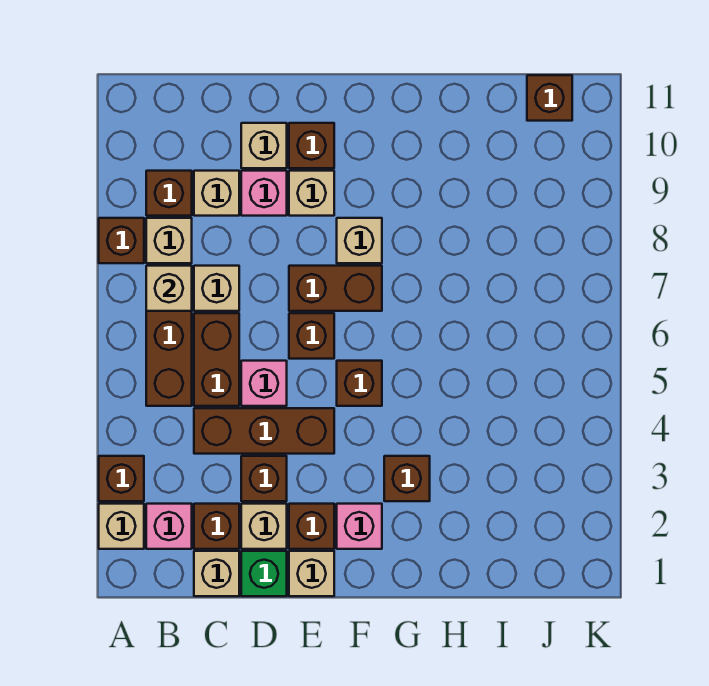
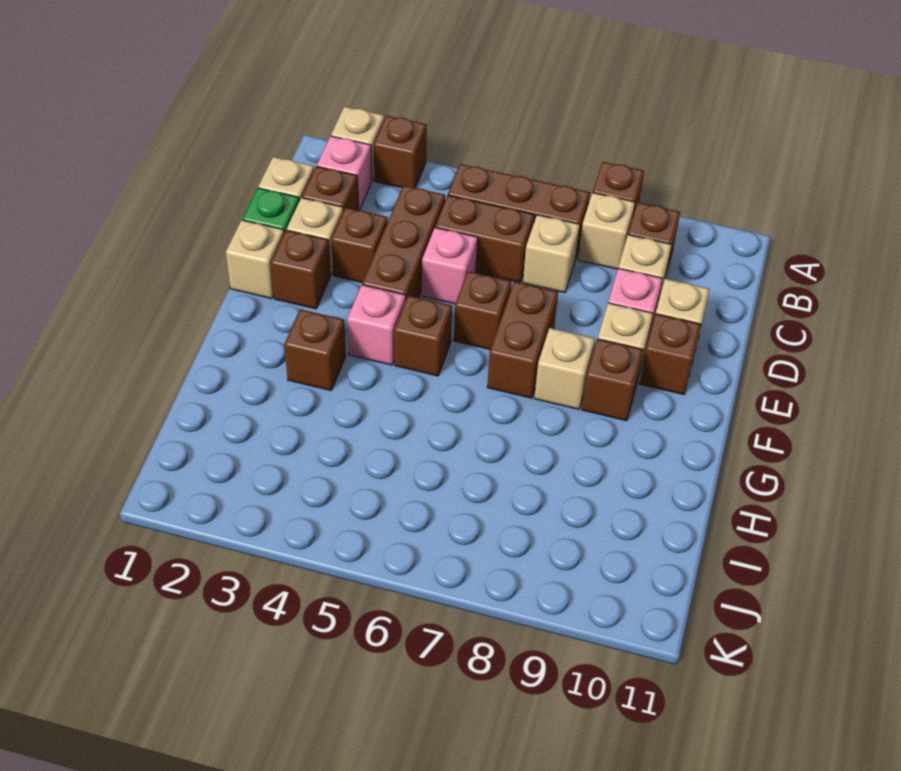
tan 1x1 brick [146,266,192,311] -> none
pink 1x1 brick [337,504,382,549] -> pink 1x1 brick moved to [347,285,406,365]
brown 1x1 brick [527,75,572,121] -> brown 1x1 brick moved to [582,339,643,421]

